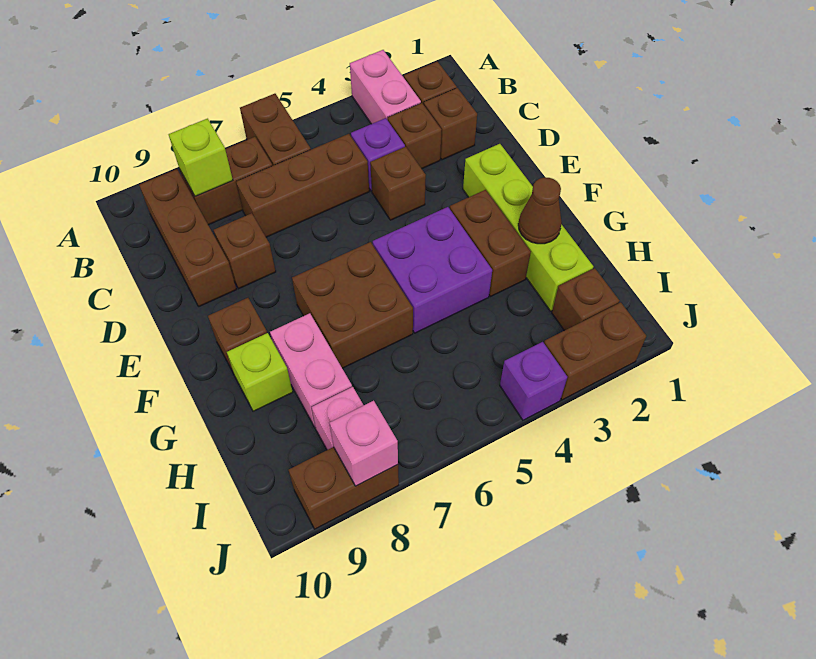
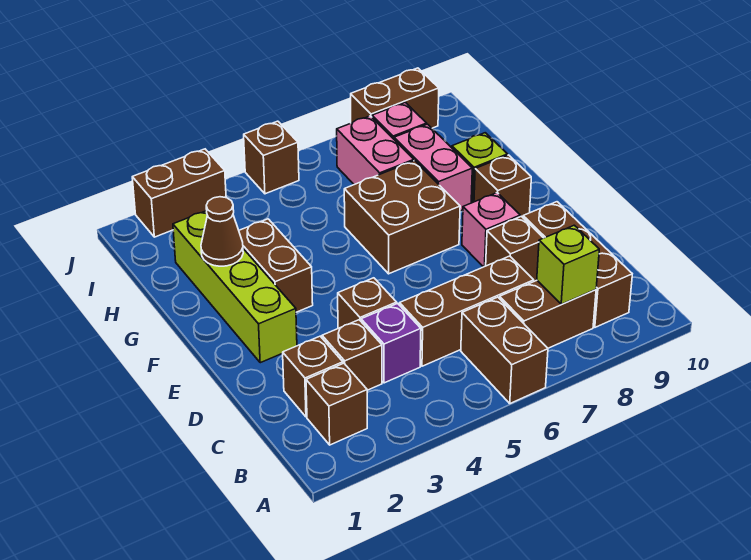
pink 1x2 brick [350,50,421,124] -> pink 1x2 brick moved to [337,116,414,185]
purple 2x2 brick [373,207,492,333] -> none
brown 1x1 brick [552,268,619,331] -> brown 1x1 brick moved to [244,121,299,194]
purple 1x1 brick [500,342,567,420] -> none
pink 1x1 brick [330,401,398,486] -> pink 1x1 brick moved to [462,193,520,267]

